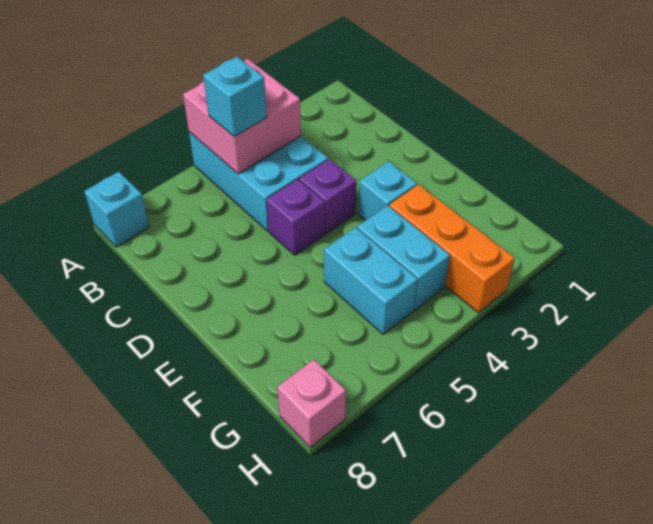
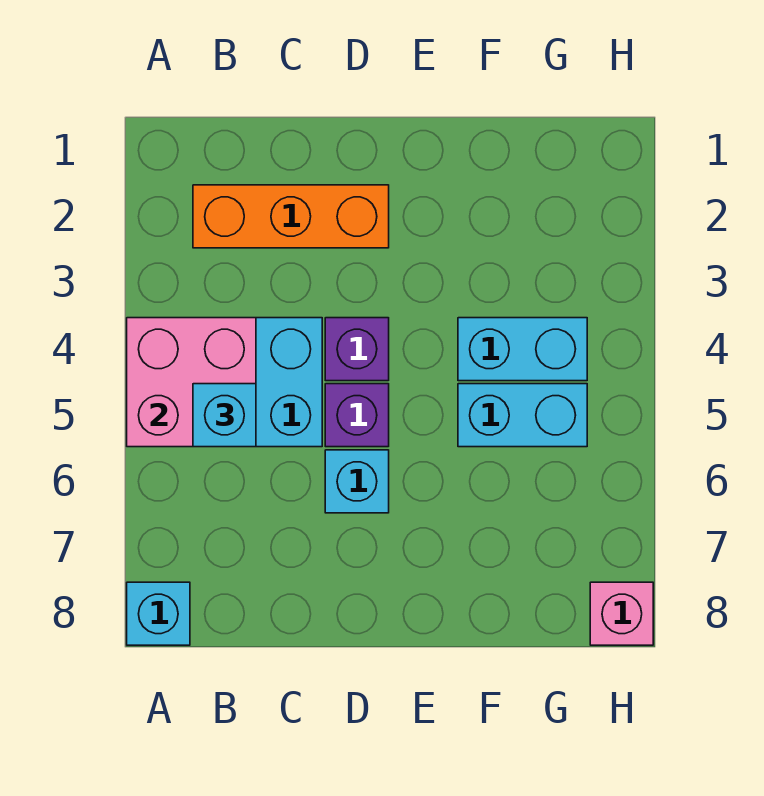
cyan 1x1 brick [358,162,417,220] -> cyan 1x1 brick moved to [325,450,389,513]
orange 1x3 brick [389,184,515,313] -> orange 1x3 brick moved to [193,185,389,248]

